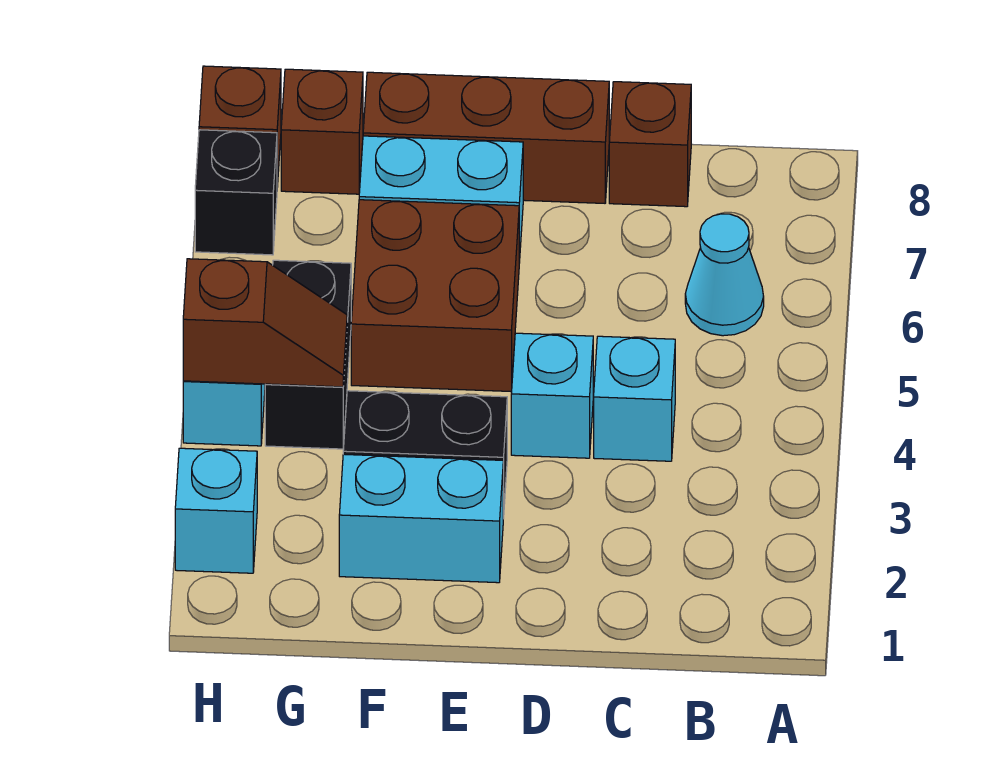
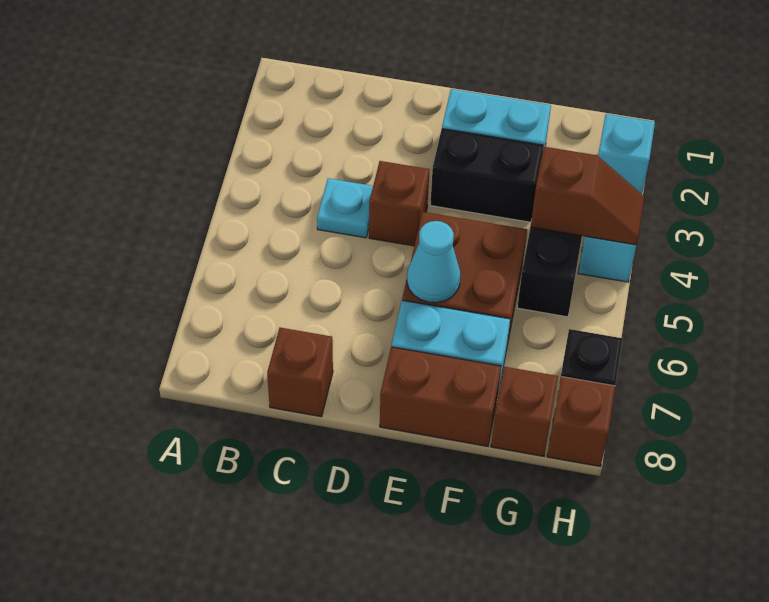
cyan 1x1 cone [685,214,764,336] -> cyan 1x1 cone moved to [407,221,460,303]
cyan 1x1 brick [594,336,675,461] -> cyan 1x1 plate [317,178,373,238]
cyan 1x1 brick [511,333,593,458] -> brown 1x1 brick [369,161,430,246]
brown 1x3 brick [363,72,609,203] -> brown 1x2 brick [380,347,501,446]
brown 1x2 slope [183,259,347,387] -> brown 1x2 slope turned to [531,147,644,245]

